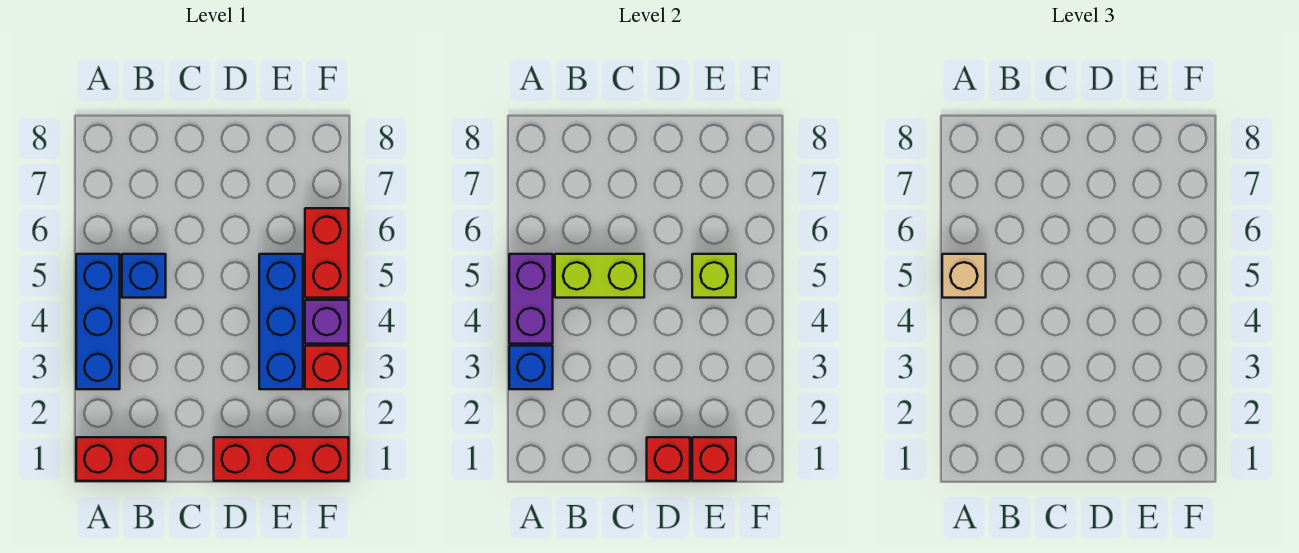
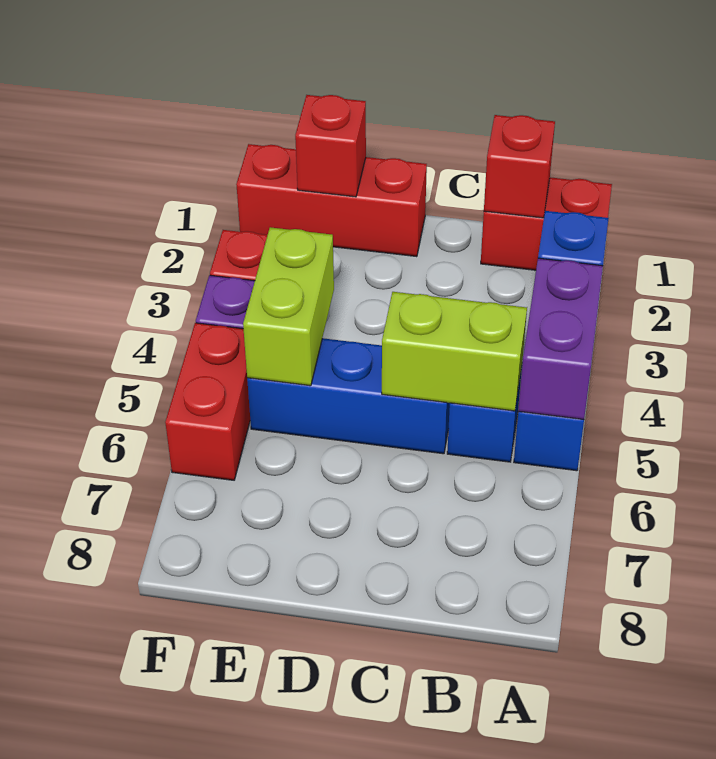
tan 1x1 brick [942,254,986,298] -> none
red 1x1 brick [647,437,690,481] -> red 1x1 brick moved to [484,115,555,218]
blue 1x3 brick [259,254,303,389] -> blue 1x3 brick turned to [247,338,450,454]
lime 1x1 brick [692,254,736,298] -> lime 1x2 brick [243,227,334,386]

